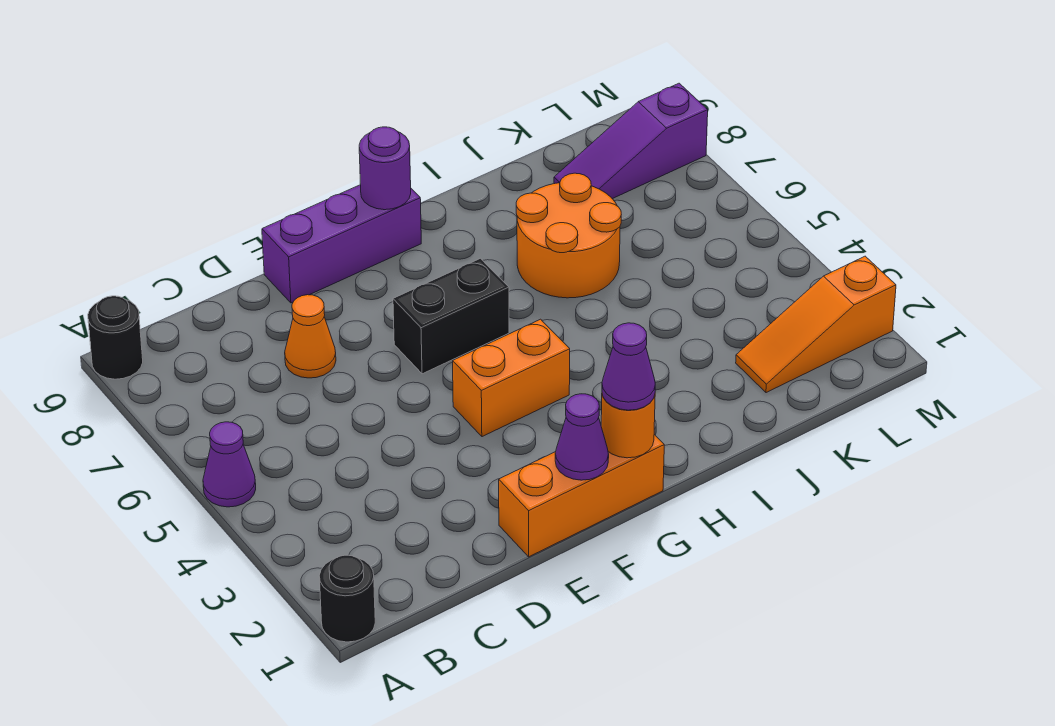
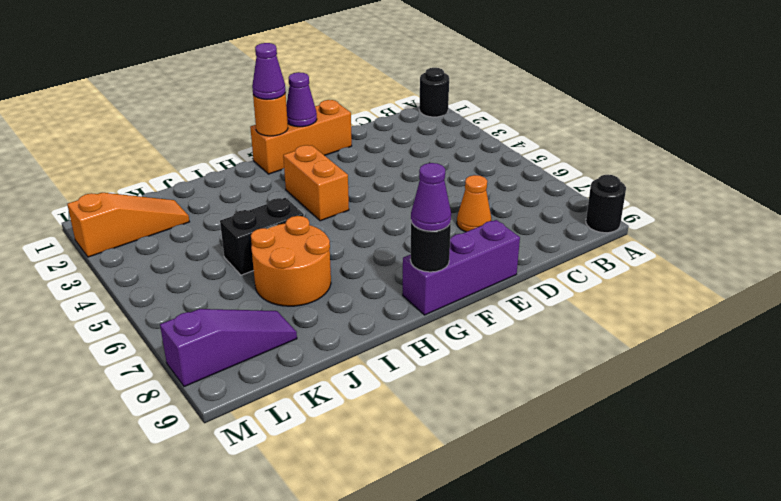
purple 1x1 cone [203,422,256,507] -> purple 1x1 cone moved to [411,163,451,231]
orange 1x2 brick [453,319,570,437] -> orange 1x2 brick turned to [283,145,349,221]
black 1x2 brick [393,258,509,374] -> black 1x2 brick moved to [220,198,304,275]
purple 1x1 round brick [359,127,411,210] -> black 1x1 round brick [410,222,451,272]

